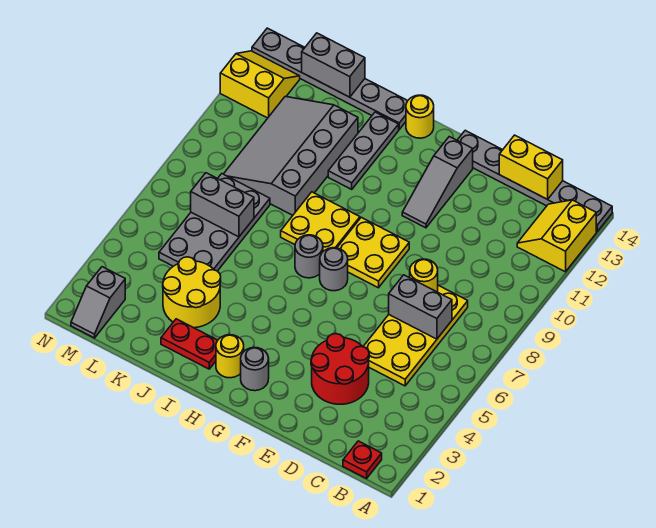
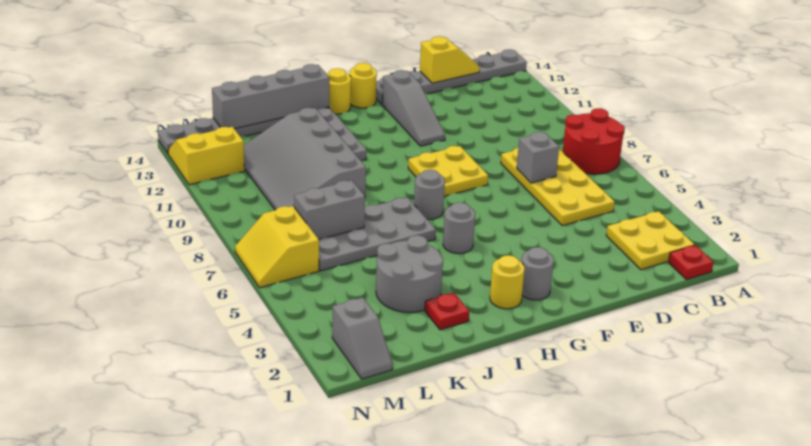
yellow 2x2 slope [517,200,596,272] -> yellow 2x2 slope moved to [235,206,319,288]
grey 1x2 brick [389,275,452,339] -> grey 1x1 brick [517,132,559,183]
yellow 1x2 brick [499,135,563,199] -> yellow 1x2 slope [420,36,480,83]
red 2x2 round brick [311,334,369,404] -> red 2x2 round brick moved to [563,108,625,174]
yellow 1x1 round brick [410,259,438,292] -> yellow 1x1 round brick moved to [350,63,377,108]
grey 1x1 round brick [320,248,348,291] -> grey 1x1 round brick moved to [443,202,475,254]
yellow 2x2 plate [281,192,360,251] -> yellow 2x2 plate moved to [606,211,694,270]
red 1x2 plate [161,319,218,369] -> red 1x1 plate [425,293,469,330]
yellow 2x2 round brick [163,257,221,328] -> grey 2x2 round brick [376,235,443,312]
grey 2x4 plate [159,174,270,271] -> grey 2x4 plate turned to [319,197,436,271]
grey 1x2 brick [302,33,365,97] -> grey 1x4 brick [212,64,330,129]

